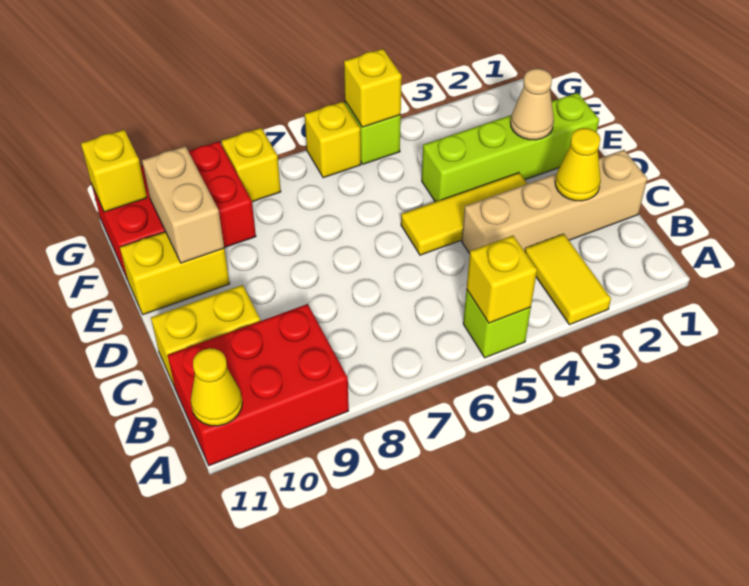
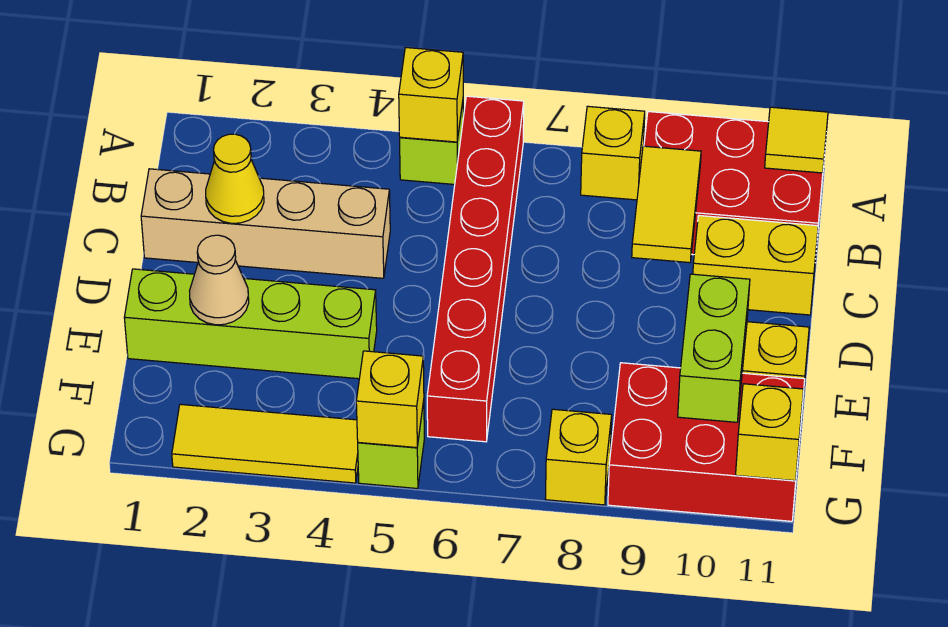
yellow 1x2 tile [525,234,611,325] -> yellow 1x2 tile moved to [632,146,701,263]
none -> red 1x6 brick [427,96,524,442]
yellow 1x1 cone [191,348,242,426] -> yellow 1x1 tile [765,107,828,173]
yellow 1x3 tile [401,173,527,255] -> yellow 1x3 tile moved to [172,404,358,483]
tan 1x2 brick [142,146,224,263] -> lime 1x2 brick [678,274,750,422]
yellow 1x1 brick [305,102,361,178] -> yellow 1x1 brick moved to [581,106,645,200]

